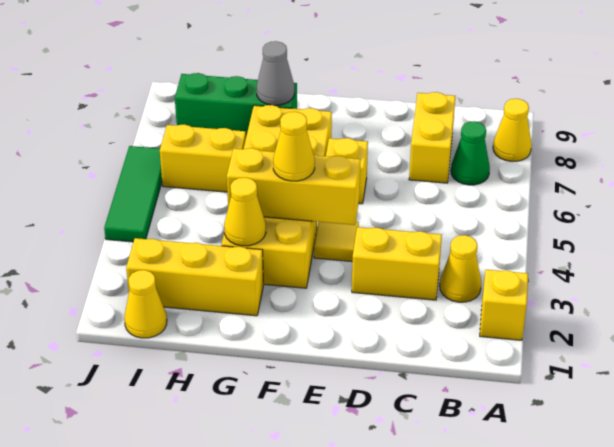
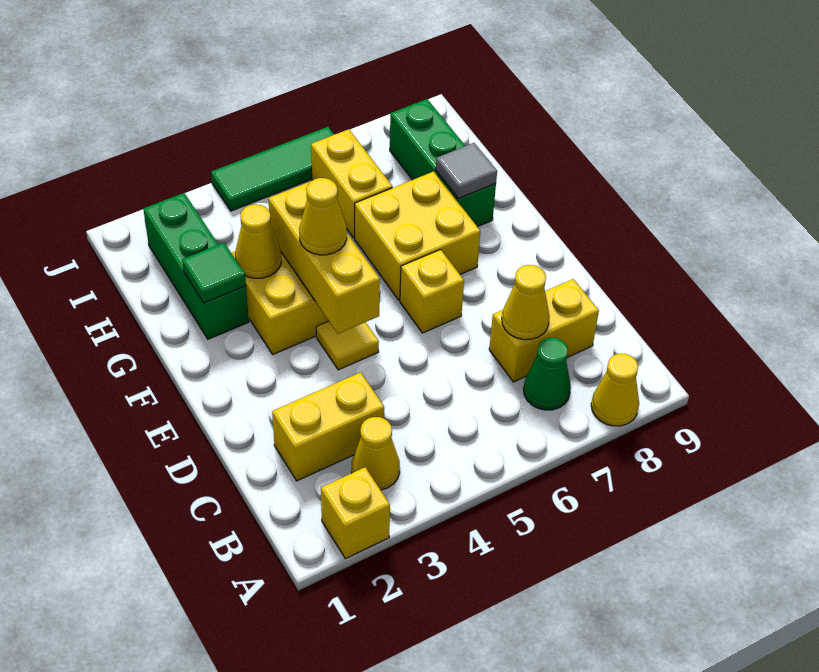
yellow 1x2 brick [352,227,442,300] -> yellow 1x2 brick turned to [272,372,384,481]
yellow 1x3 brick [126,238,263,316] -> green 1x3 brick [143,193,249,339]
none -> green 1x1 tile [182,243,246,303]
grey 1x1 cone [257,41,294,105] -> grey 1x1 tile [436,143,497,198]
yellow 1x1 cone [124,270,167,338] -> yellow 1x1 cone moved to [502,265,550,340]

